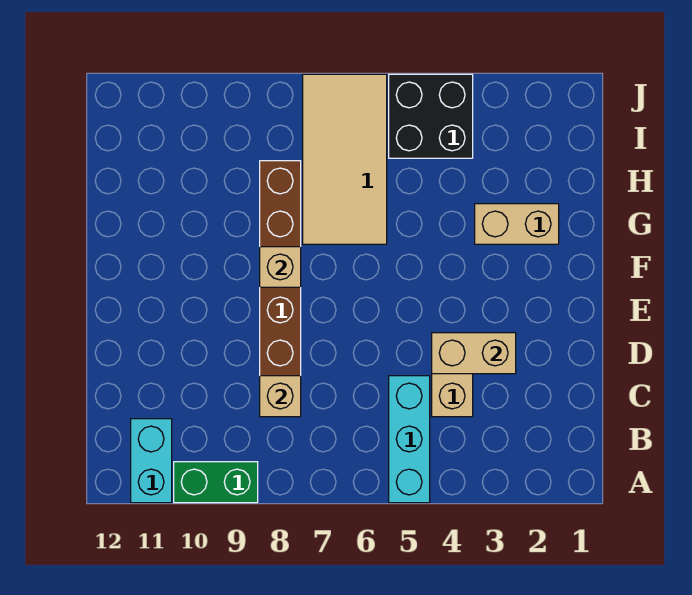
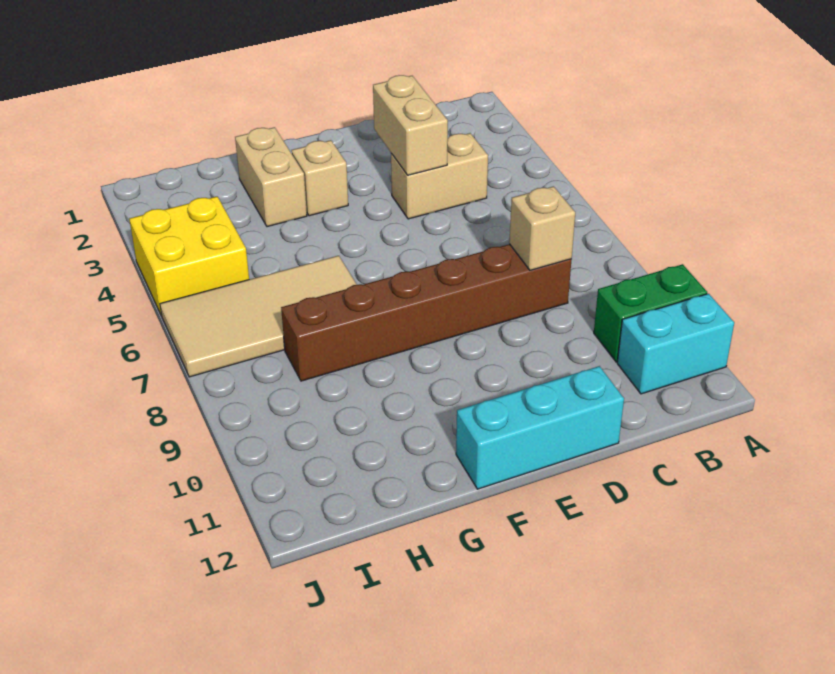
cyan 1x3 brick [389,376,430,503] -> cyan 1x3 brick moved to [456,366,624,489]
green 1x2 brick [174,462,258,503] -> green 1x2 brick turned to [594,264,707,362]
tan 1x1 brick [260,247,301,287] -> tan 1x1 brick moved to [292,140,348,216]
black 2x2 brick [389,74,473,158] -> yellow 2x2 brick [129,197,249,316]

